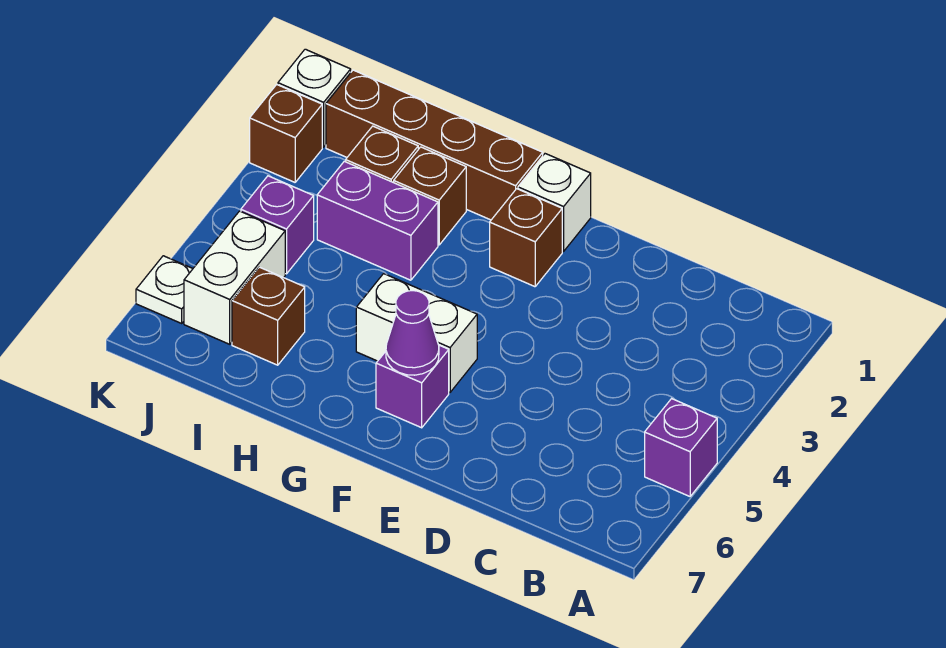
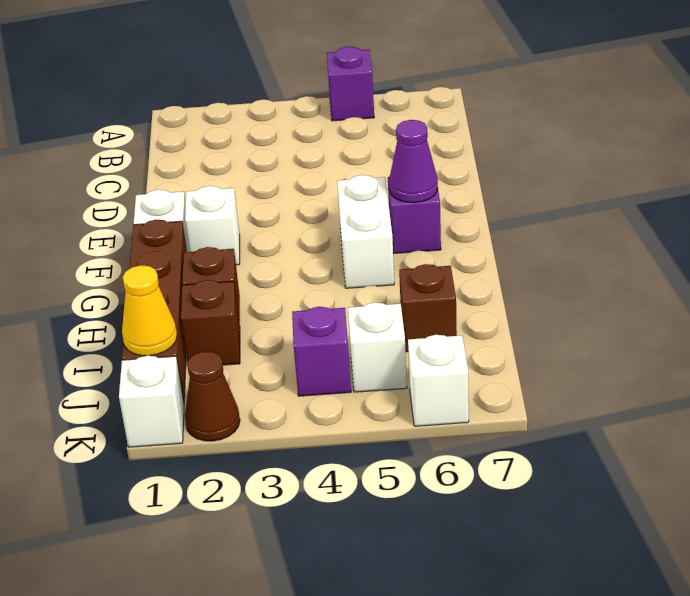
brown 1x1 brick [490,189,562,287] -> white 1x1 brick [185,186,240,265]
purple 1x2 brick [317,161,438,280] -> none
none -> yellow 1x1 cone [122,265,177,356]
white 1x2 brick [184,211,285,344] -> white 1x1 brick [348,303,407,392]
brown 1x1 brick [250,85,322,182] -> brown 1x1 cone [185,351,240,441]
white 1x1 plate [136,256,193,323] -> white 1x1 brick [408,335,469,426]

